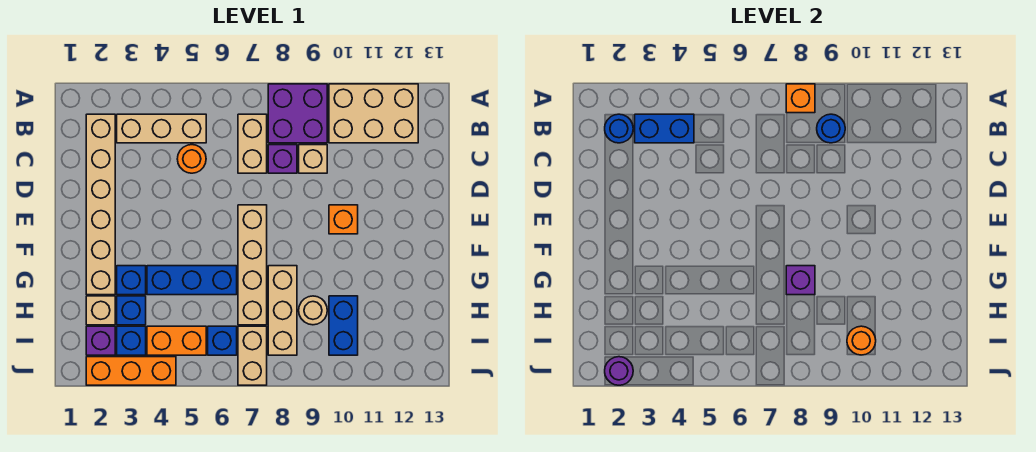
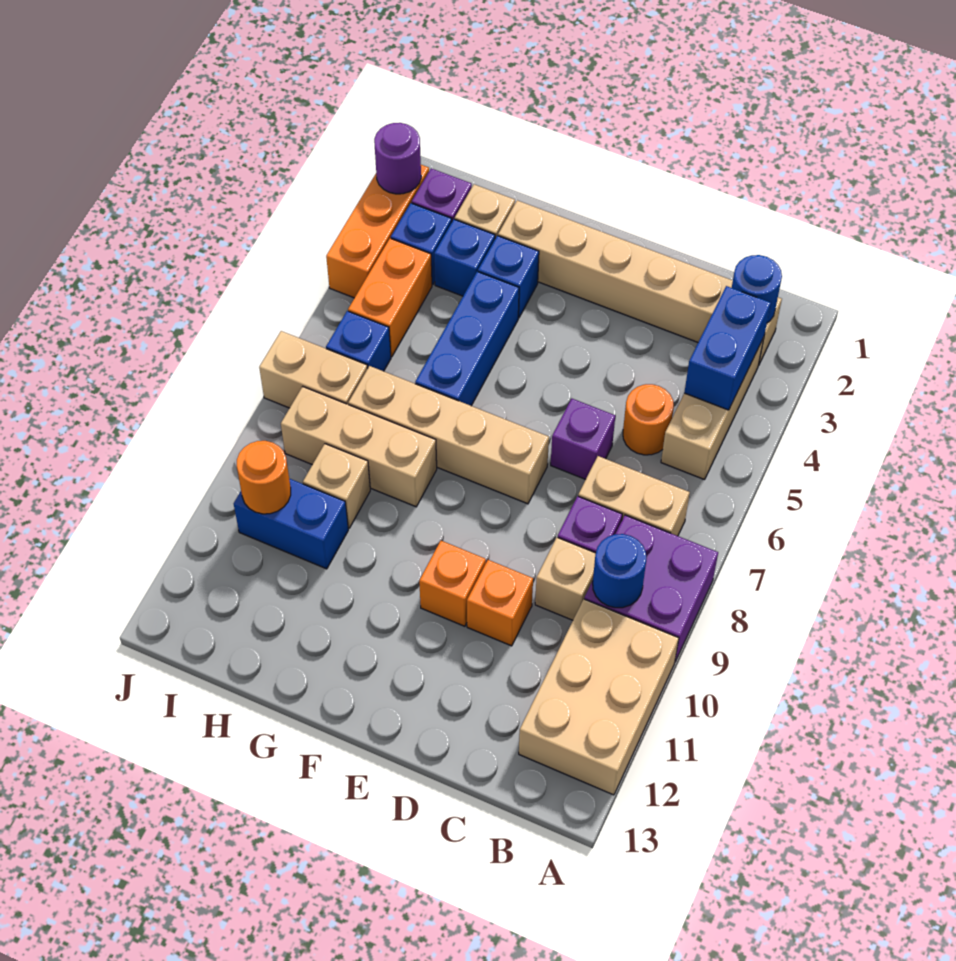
orange 1x1 brick [786,84,815,113] -> orange 1x1 brick moved to [467,560,533,646]
purple 1x1 brick [786,266,815,295] -> purple 1x1 brick moved to [551,399,615,479]
tan 1x1 round brick [299,296,327,325] -> tan 1x1 brick [303,444,370,528]

